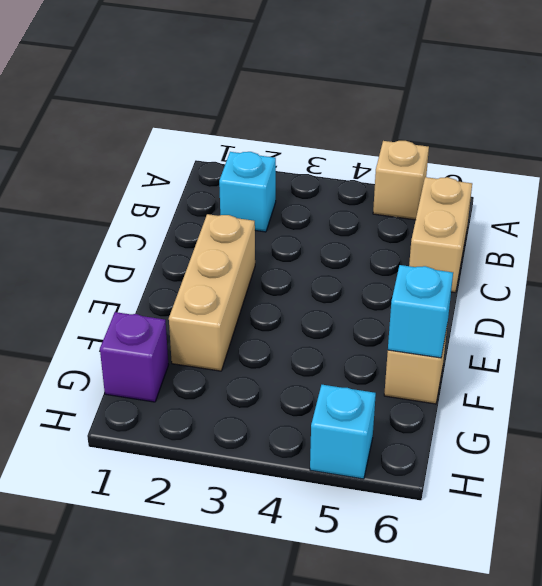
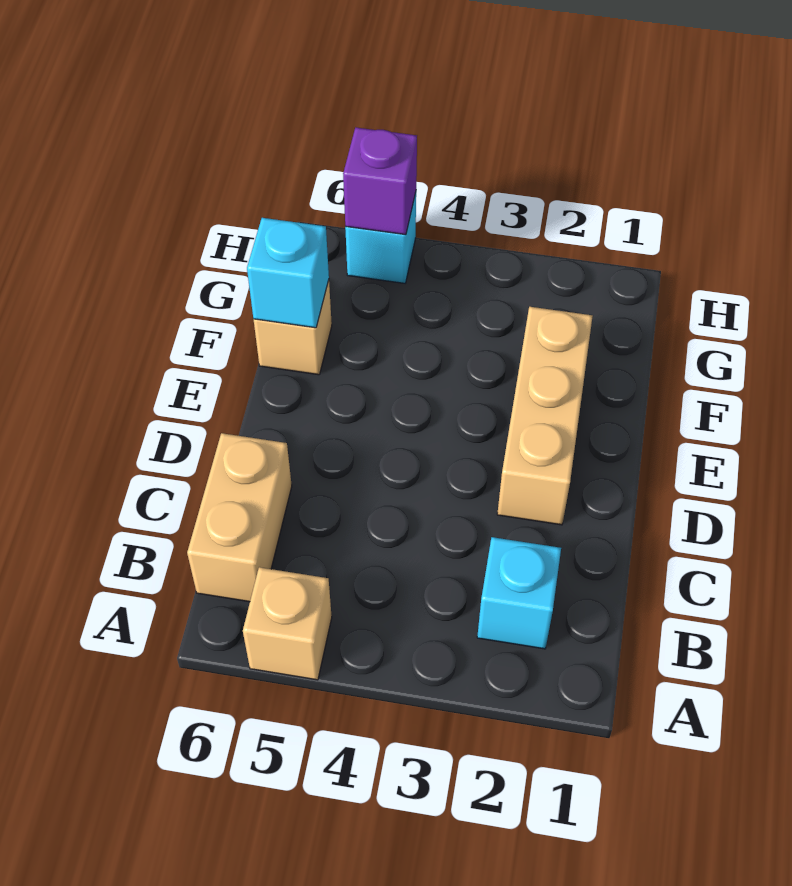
purple 1x1 brick [100,312,168,402] -> purple 1x1 brick moved to [343,127,417,235]

